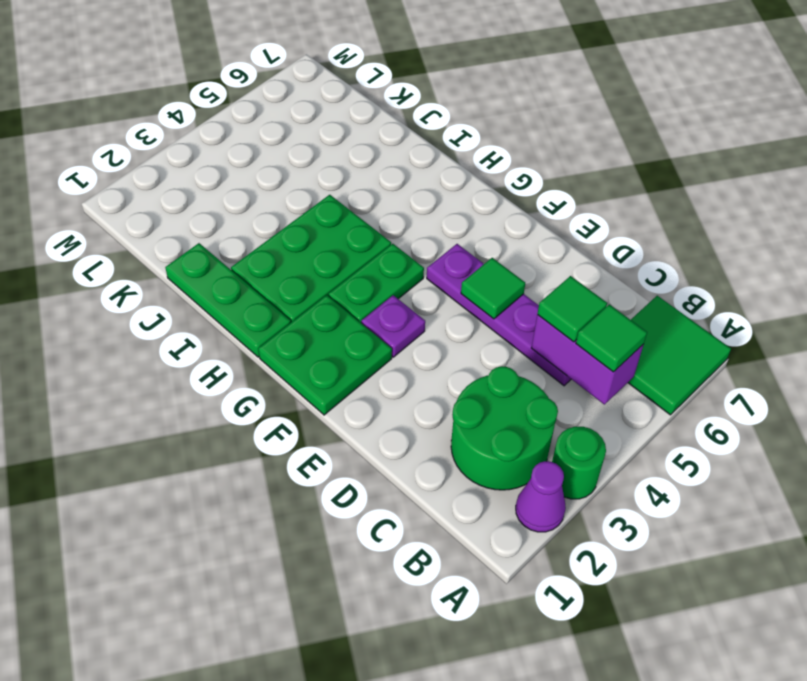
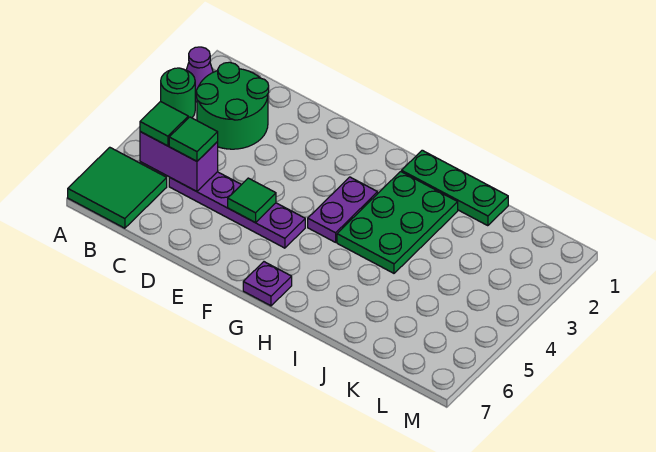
green 2x2 plate [259,295,392,415] -> none
purple 1x1 plate [361,295,425,357] -> purple 1x1 plate moved to [243,262,292,306]
green 1x2 plate [328,244,424,323] -> purple 1x2 plate [308,177,378,242]

